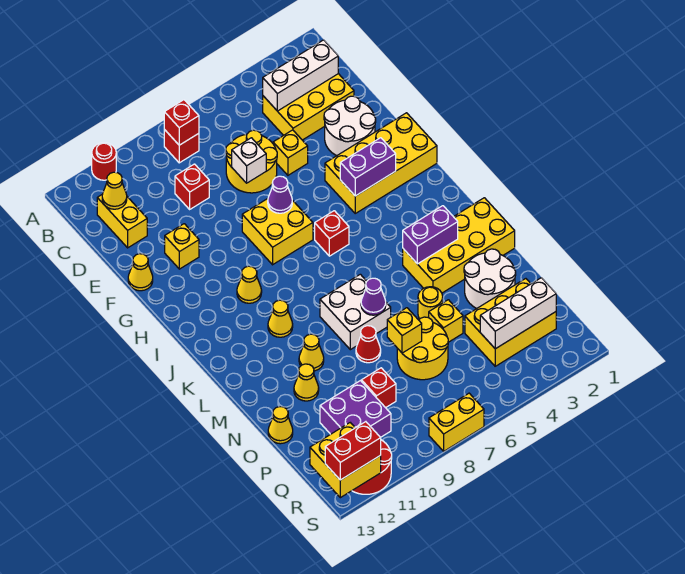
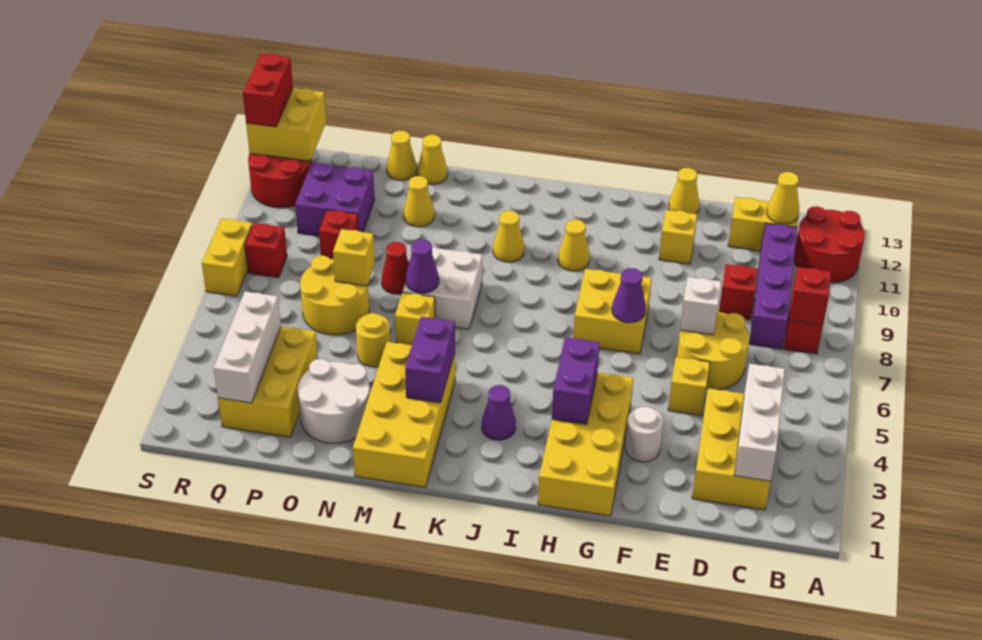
red 1x1 round brick [92,143,116,180] -> red 2x2 round brick [794,206,865,283]
none -> purple 1x4 brick [749,223,797,349]
white 2x2 round brick [324,96,376,156] -> white 1x1 round brick [625,407,663,462]
red 1x1 brick [315,211,349,256] -> red 1x1 brick moved to [245,223,287,278]
none -> purple 1x1 cone [482,385,516,440]
yellow 1x1 cone [299,334,324,371] -> yellow 1x1 cone moved to [417,135,447,185]
yellow 1x1 brick [429,300,463,342] -> yellow 1x1 brick moved to [395,292,435,345]

